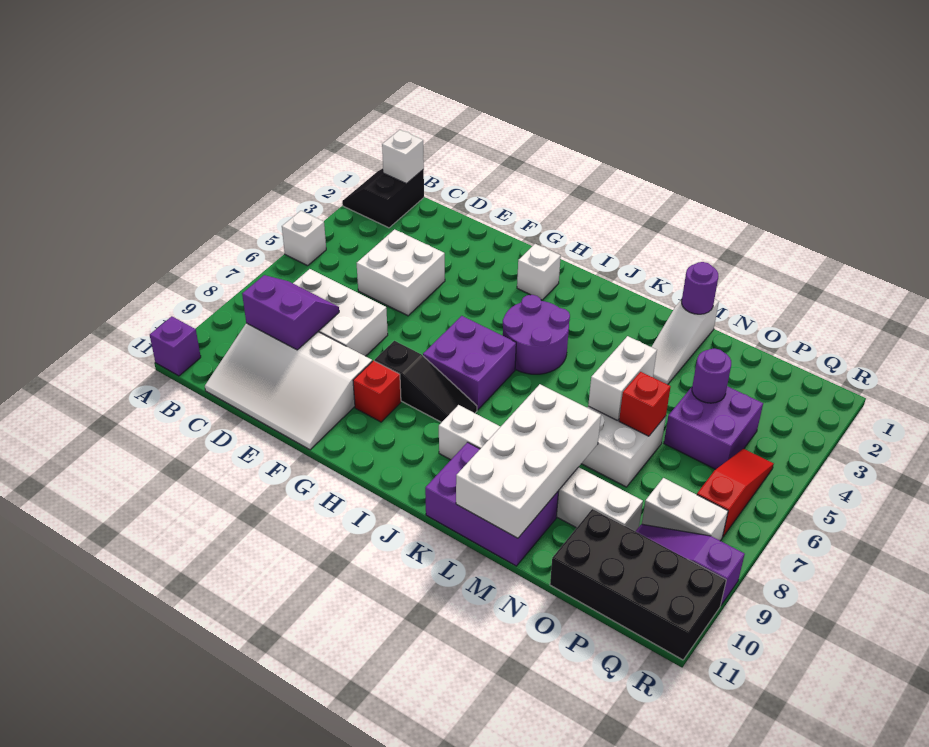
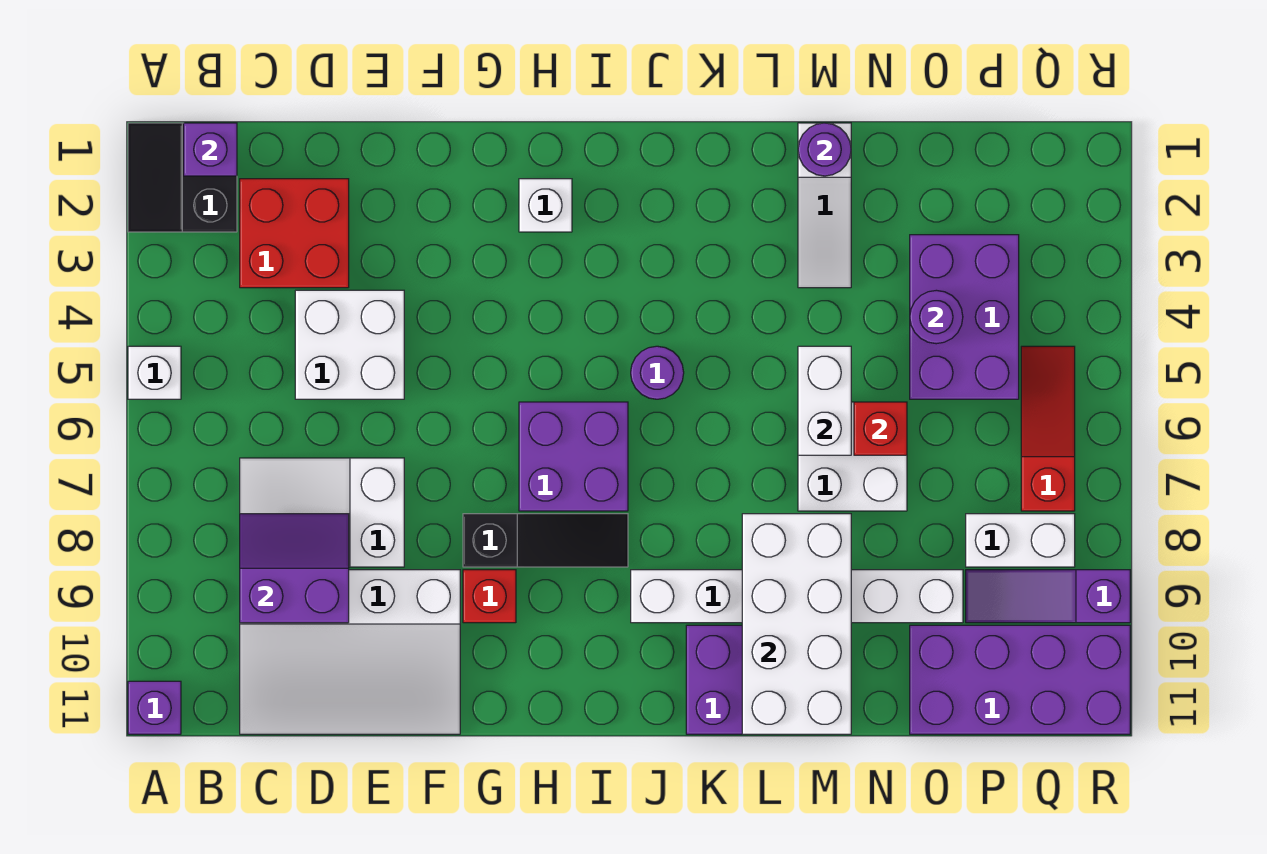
white 1x1 brick [382,130,424,184] -> purple 1x1 brick [184,123,237,176]
none -> red 2x2 brick [240,179,349,288]
white 2x3 brick [293,269,388,356] -> white 2x3 slope [240,458,404,567]
purple 2x2 round brick [503,295,570,374] -> purple 1x1 round brick [631,346,684,399]
purple 2x2 brick [664,386,763,469] -> purple 2x3 brick [910,235,1019,399]
black 2x4 brick [550,509,726,660] -> purple 2x4 brick [910,625,1130,734]

